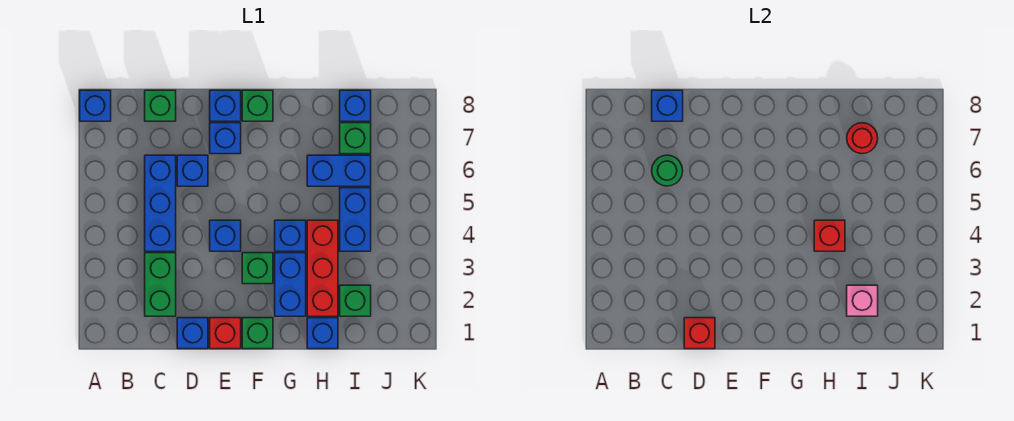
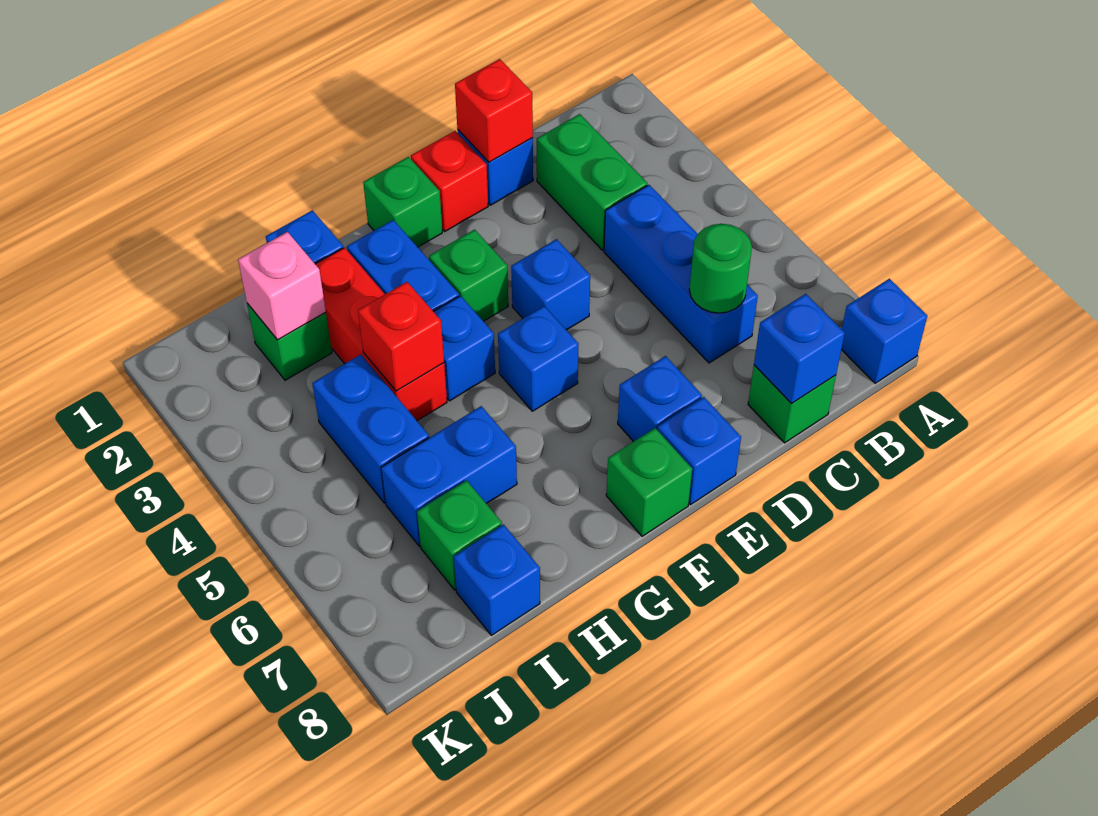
blue 1x1 brick [177,155,208,186] -> blue 1x1 brick moved to [498,306,579,411]
red 1x1 round brick [847,123,878,154] -> none

